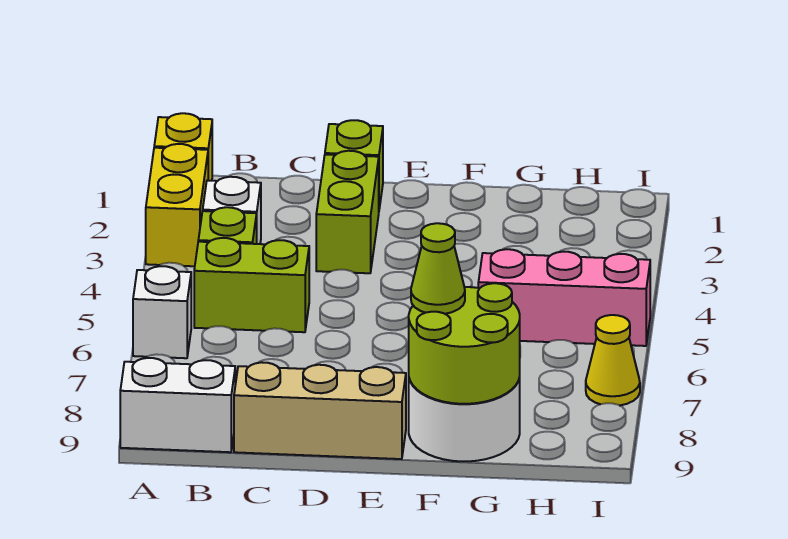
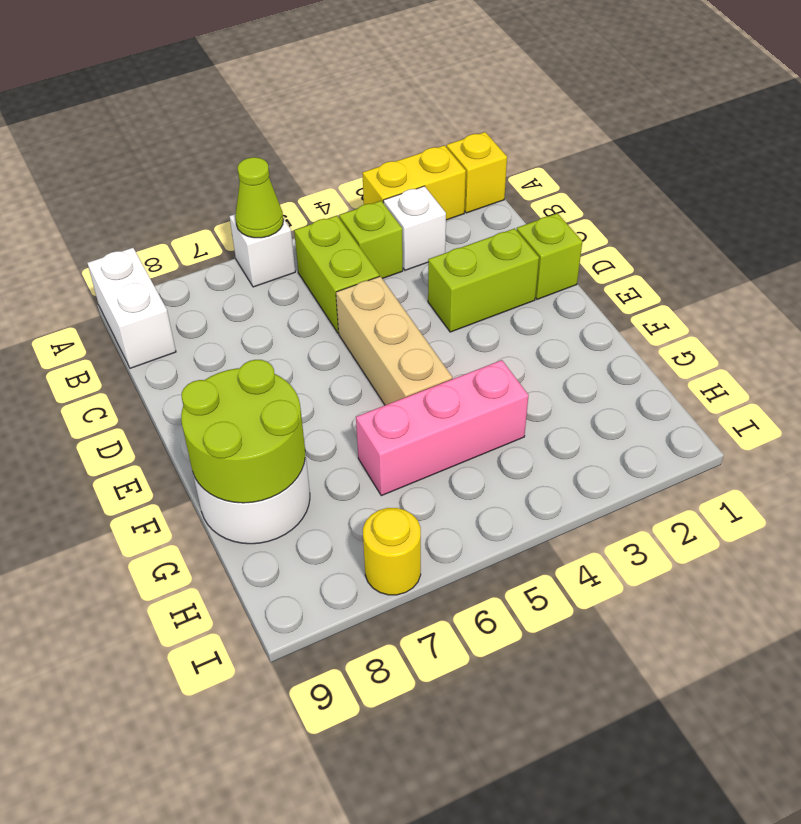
tan 1x3 brick [234,362,406,459] -> tan 1x3 brick moved to [336,276,452,405]
lime 1x1 cone [411,223,465,314] -> lime 1x1 cone moved to [235,157,283,238]
pink 1x3 brick [478,249,650,346] -> pink 1x3 brick turned to [356,360,529,496]
yellow 1x1 cone [586,315,640,406] -> yellow 1x1 round brick [363,508,421,595]

